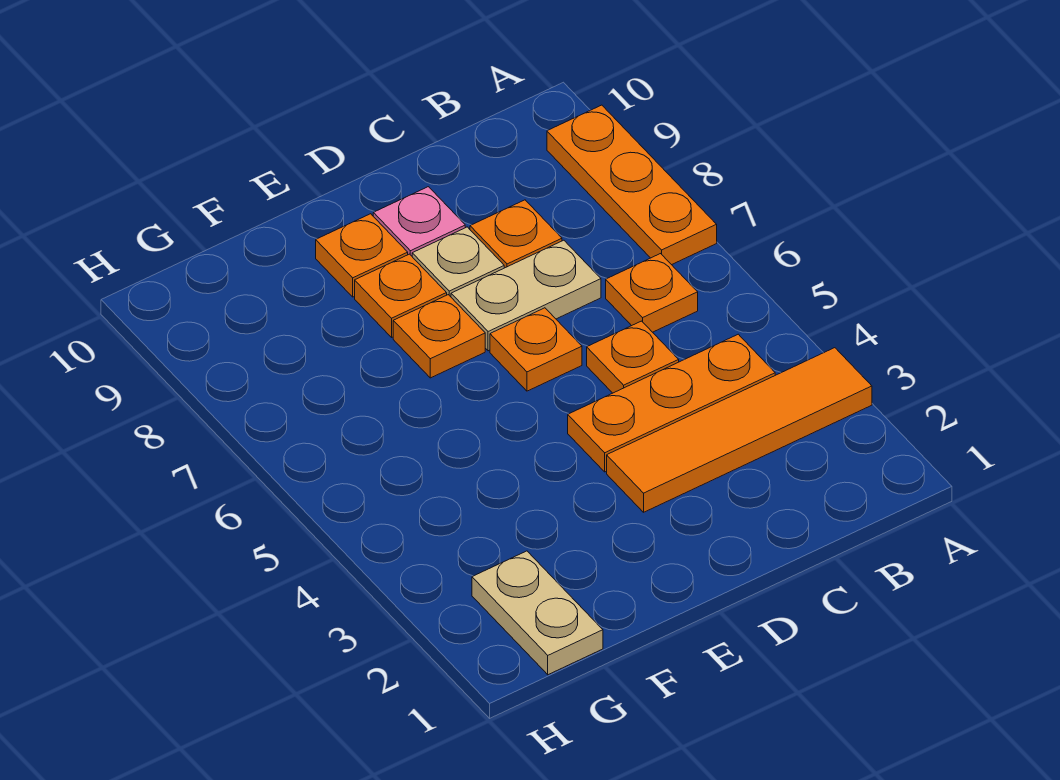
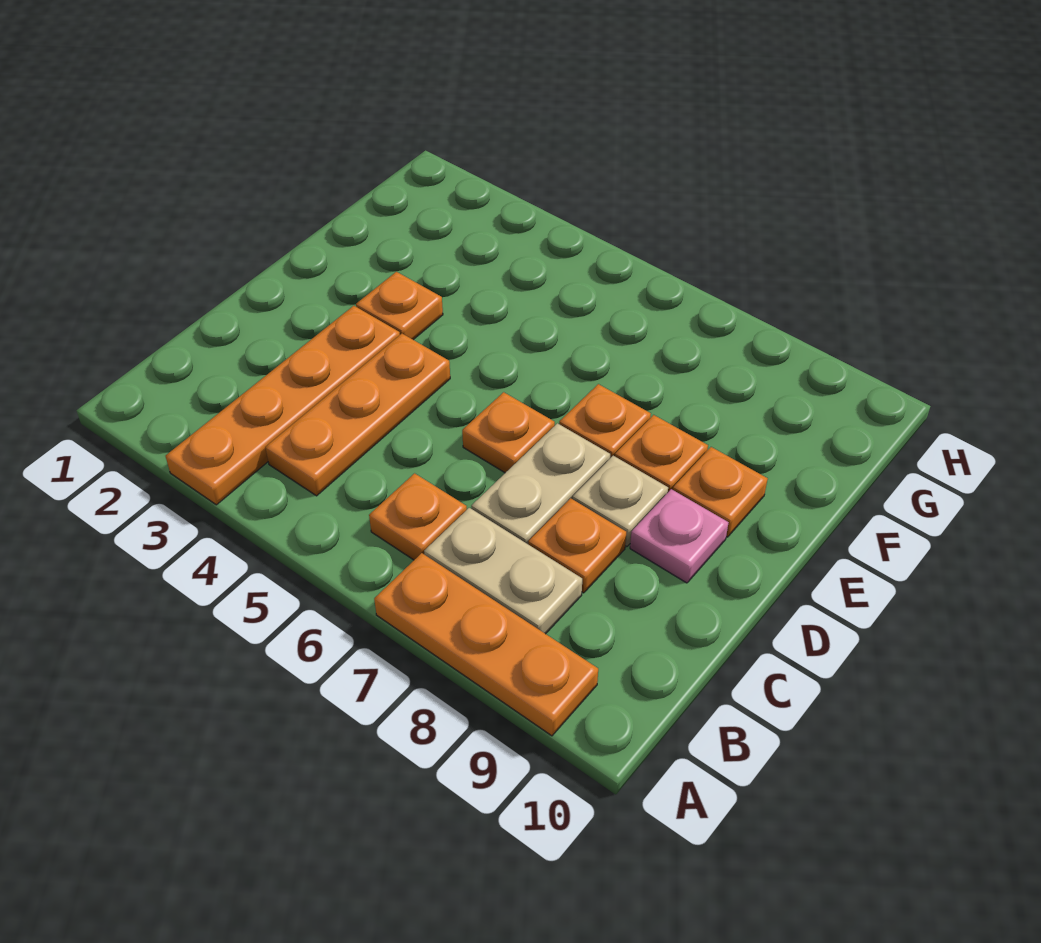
orange 1x4 tile [607,348,872,512] -> orange 1x4 plate [166,306,400,505]
orange 1x1 plate [587,321,679,393] -> orange 1x1 plate moved to [356,272,443,340]
tan 1x2 plate [472,551,603,675] -> tan 1x2 plate moved to [424,508,582,634]

